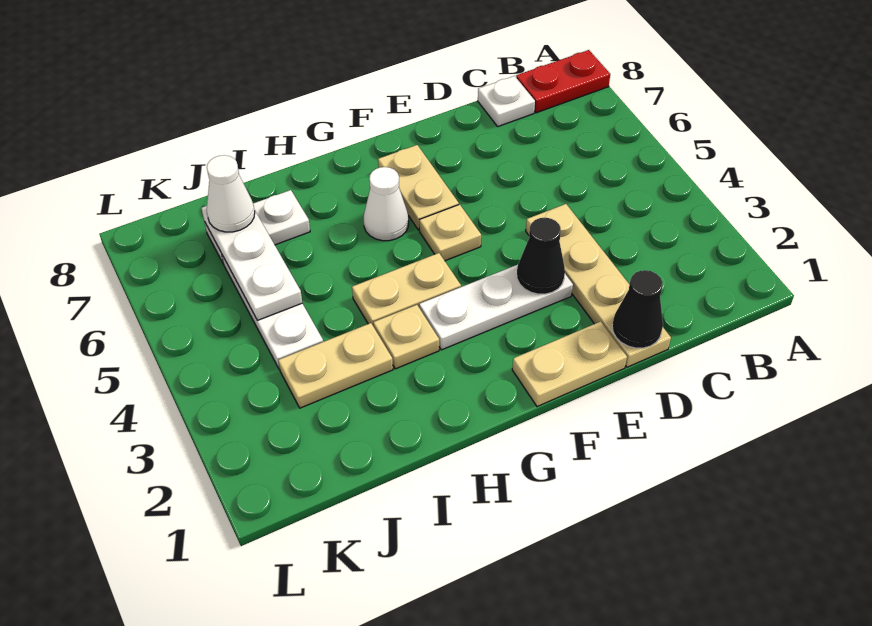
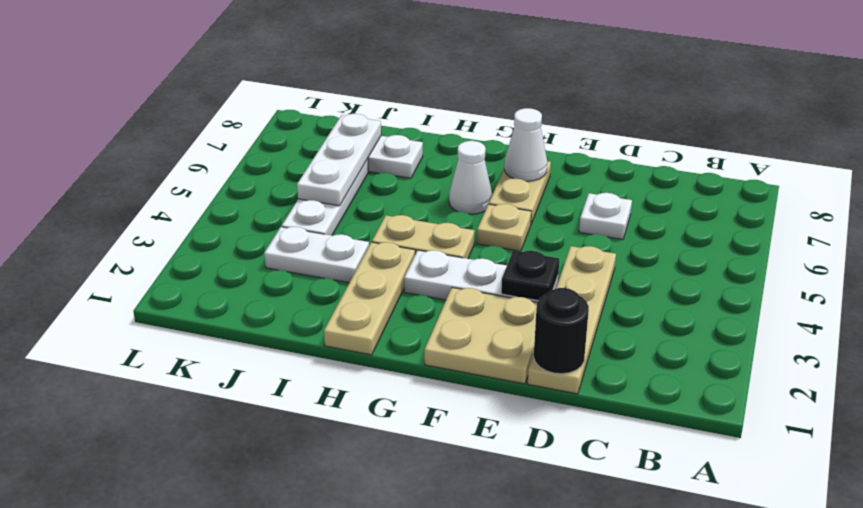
red 1x2 plate [516,50,610,113] -> none
white 1x1 plate [478,76,535,126] -> white 1x1 plate moved to [579,193,632,240]
black 1x1 cone [612,270,663,348] -> black 1x1 round brick [534,288,589,374]
tan 1x2 plate [512,321,627,407] -> tan 2x2 plate [424,288,537,384]
black 1x1 cone [517,217,565,294] -> black 1x1 plate [501,251,559,300]
tan 1x1 plate [373,305,439,369] -> tan 1x3 plate [324,242,415,355]
tan 1x2 plate [278,323,393,408] -> white 1x2 plate [264,227,369,283]
white 1x1 cone [207,155,255,232] -> white 1x1 cone moved to [504,108,547,181]

